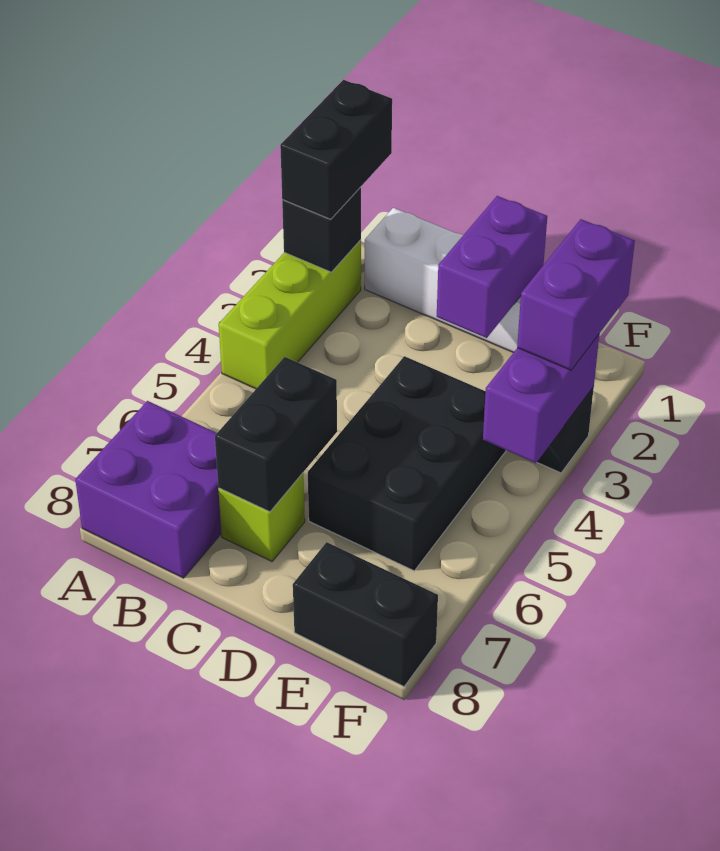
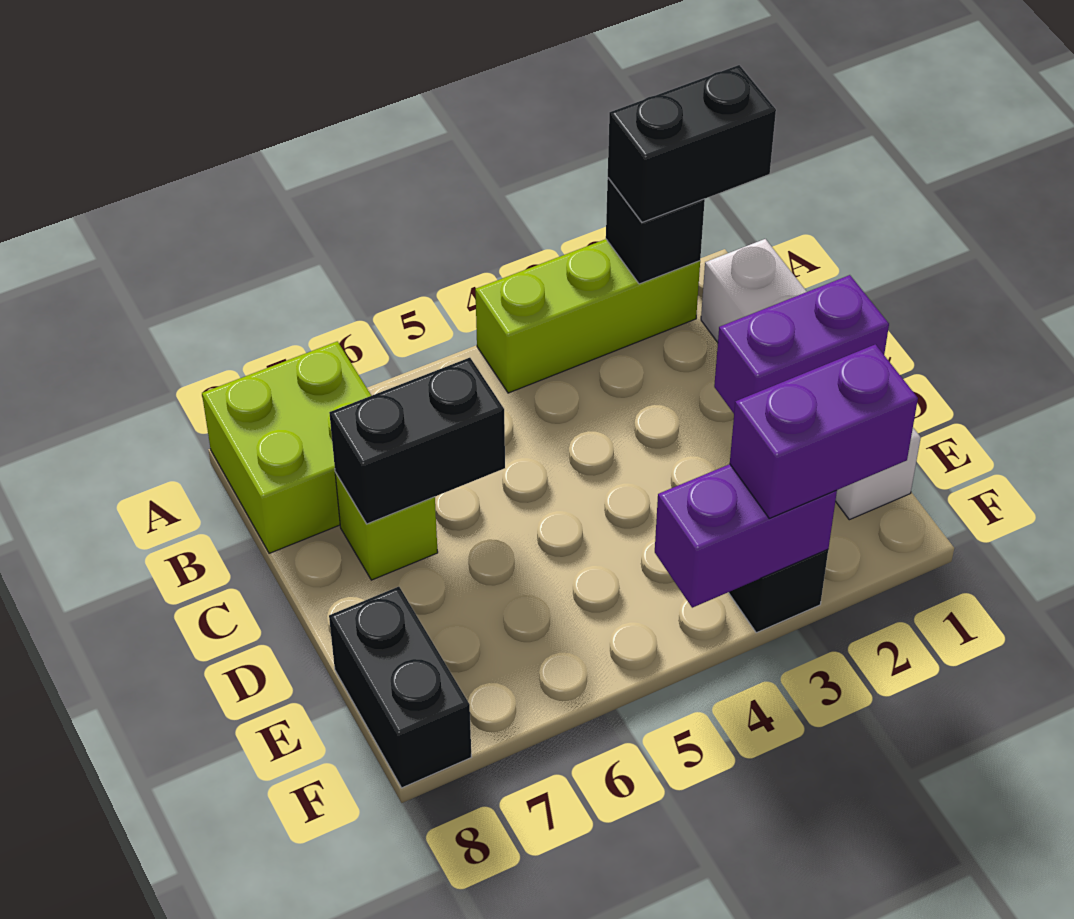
purple 2x2 brick [75,401,221,578] -> lime 2x2 brick [202,341,371,553]
black 2x3 brick [308,356,506,571] -> none

